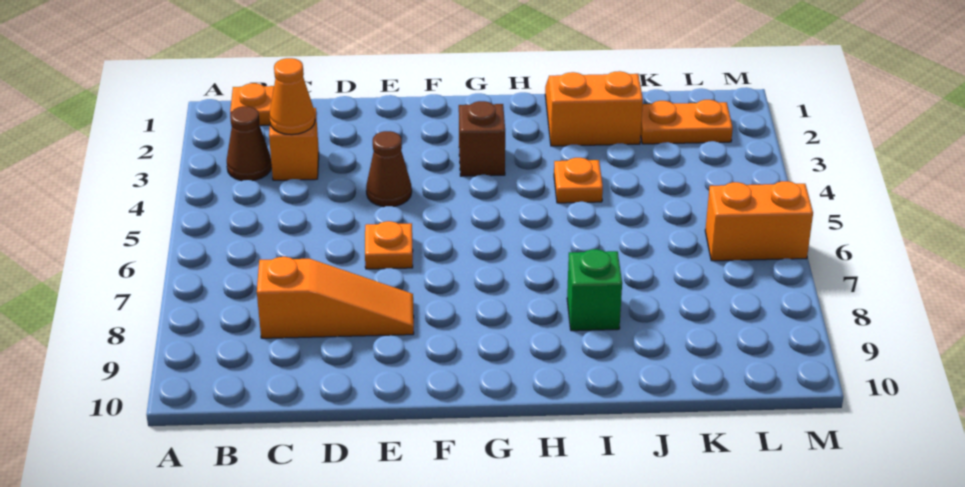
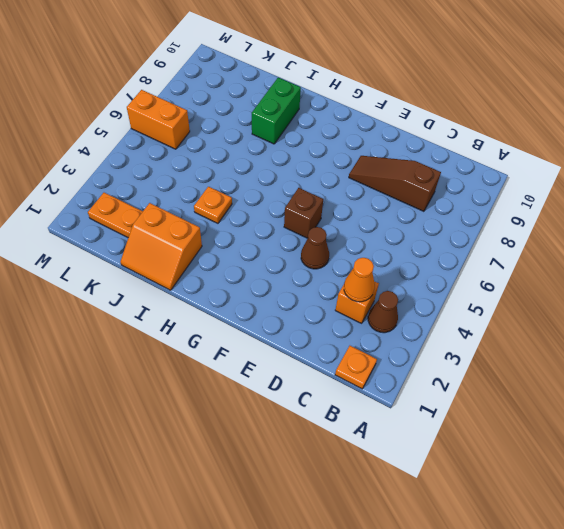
orange 1x3 slope [257,257,414,338] -> brown 1x3 slope [349,156,441,211]
orange 1x1 plate [365,221,413,269] -> none
brown 1x1 brick [459,101,505,176] -> brown 1x1 brick moved to [284,188,323,238]
green 1x1 brick [567,249,622,331] -> green 1x2 brick [252,78,301,144]

